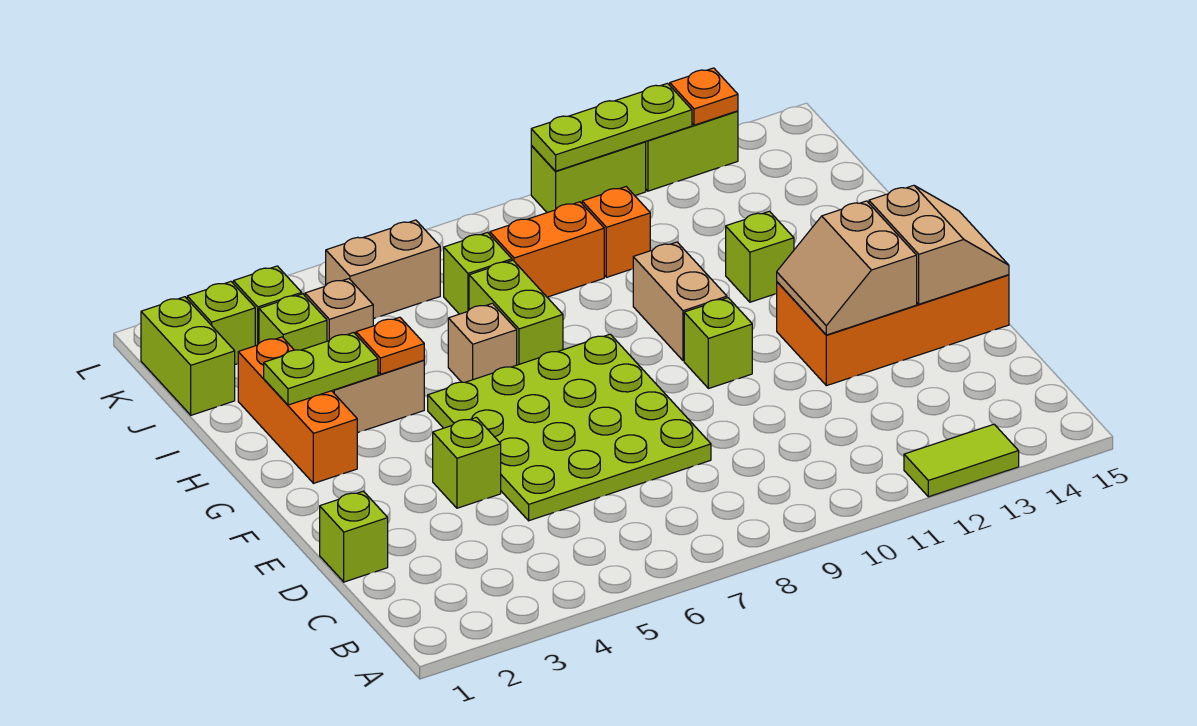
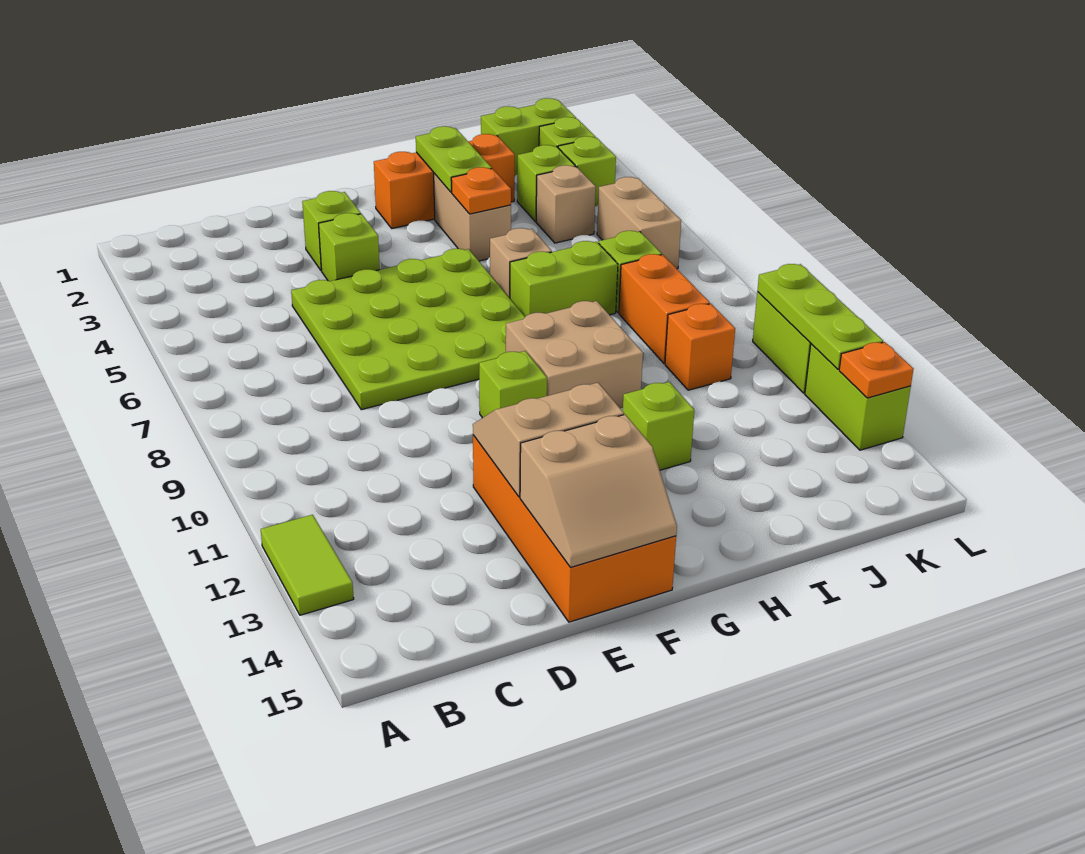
lime 1x1 brick [320,491,388,582] -> lime 1x1 brick moved to [302,191,361,271]
tan 1x2 brick [633,242,727,361] -> tan 2x2 brick [506,301,643,409]

